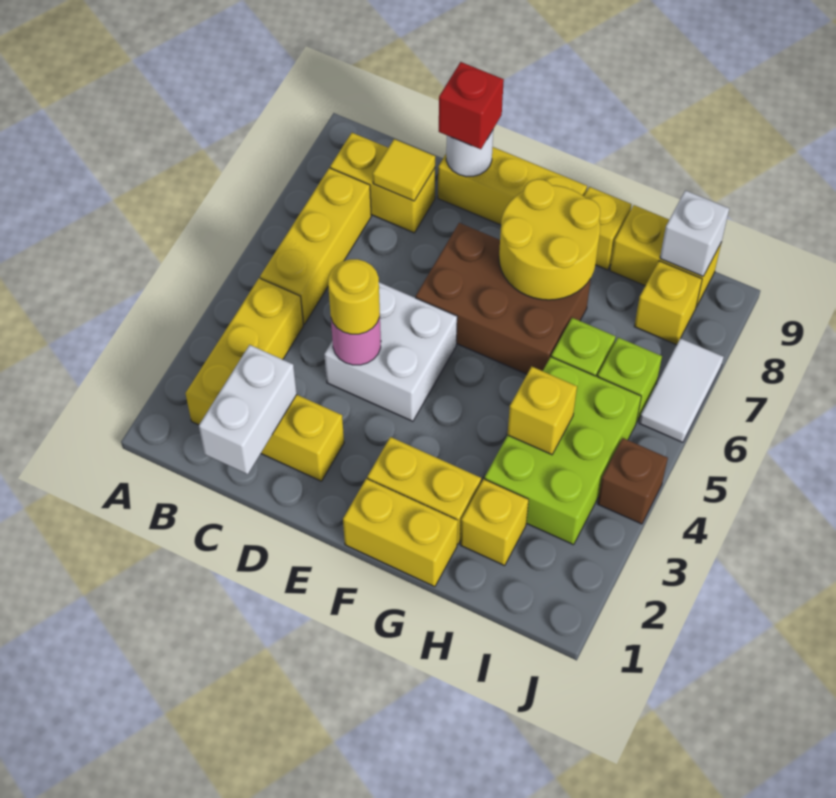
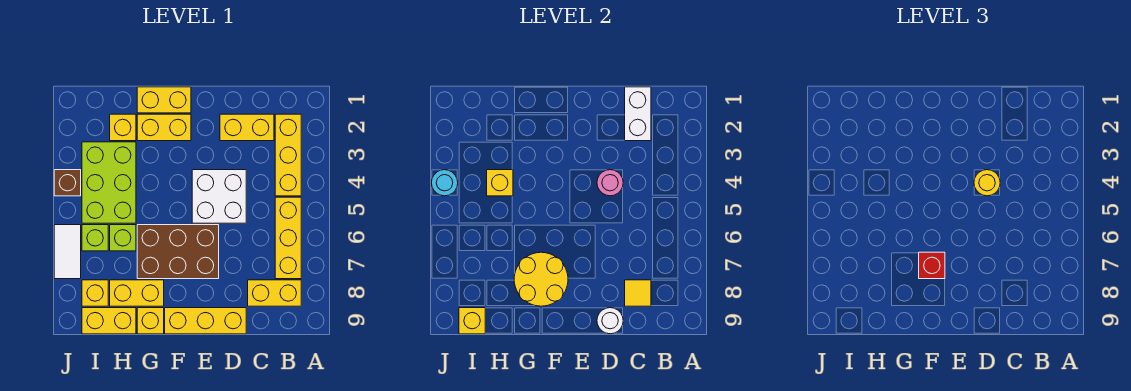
red 1x1 brick [439,62,504,149] -> red 1x1 brick moved to [919,252,945,279]
none -> yellow 1x2 brick [110,280,164,306]
white 1x1 brick [660,190,729,276] -> yellow 1x1 brick [459,308,485,334]
none -> cyan 1x1 round brick [432,170,458,196]

